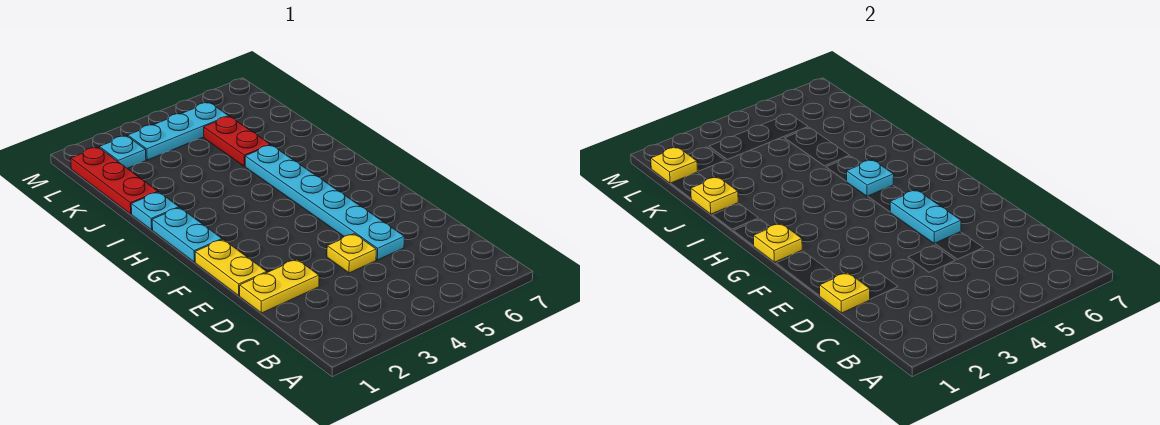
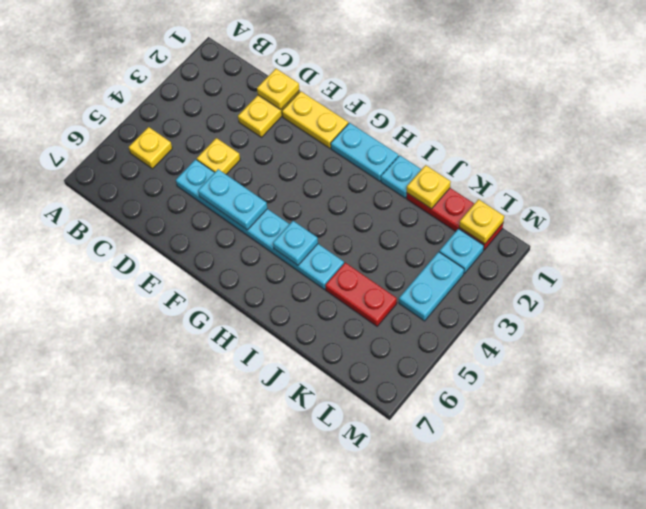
yellow 1x1 plate [754,223,802,262] -> yellow 1x1 plate moved to [129,127,172,169]
cyan 1x3 plate [128,102,229,160] -> cyan 1x2 plate [399,252,464,321]

